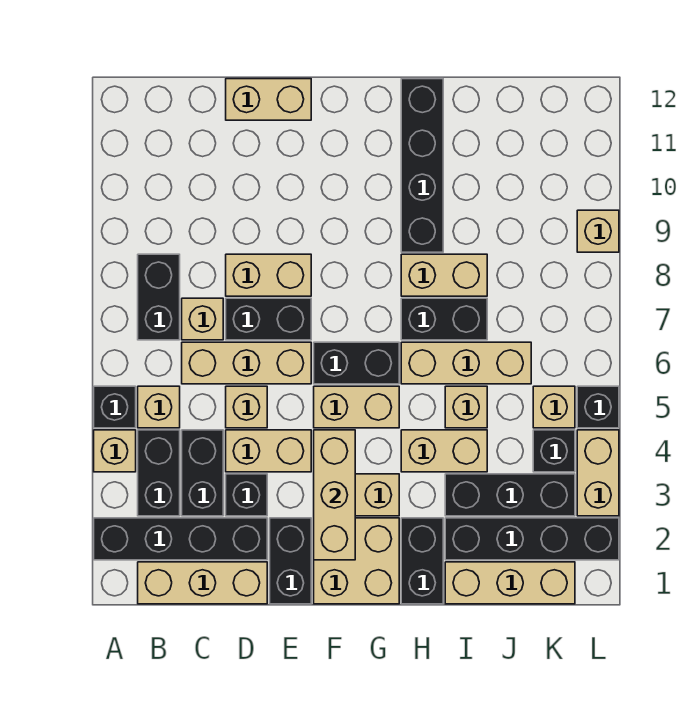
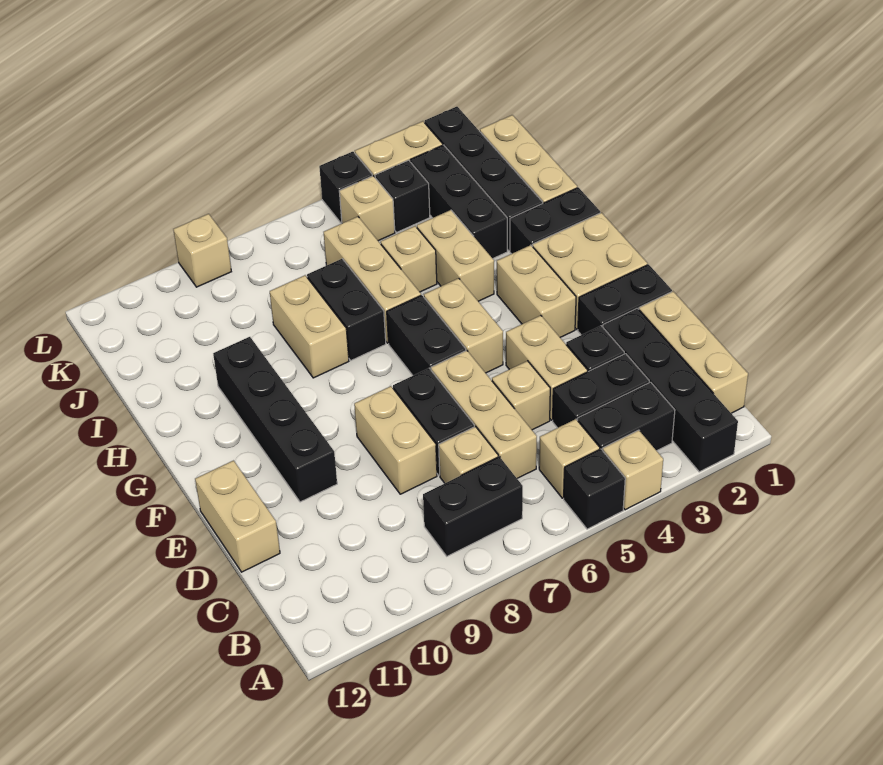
tan 1x3 brick [314,430,355,560] -> none
black 1x4 brick [401,79,443,252] -> black 1x4 brick turned to [213,337,337,502]

